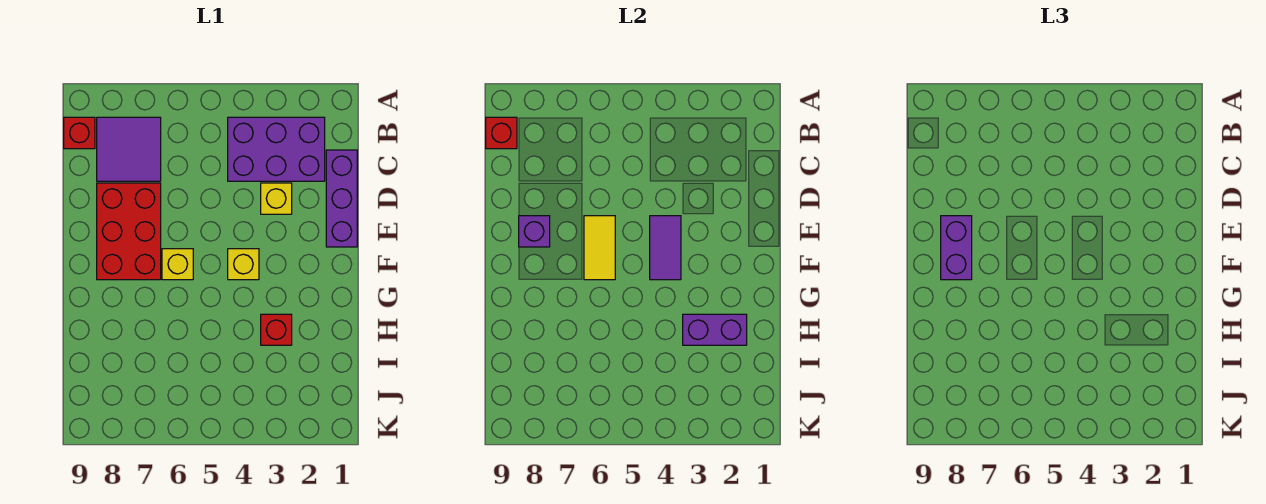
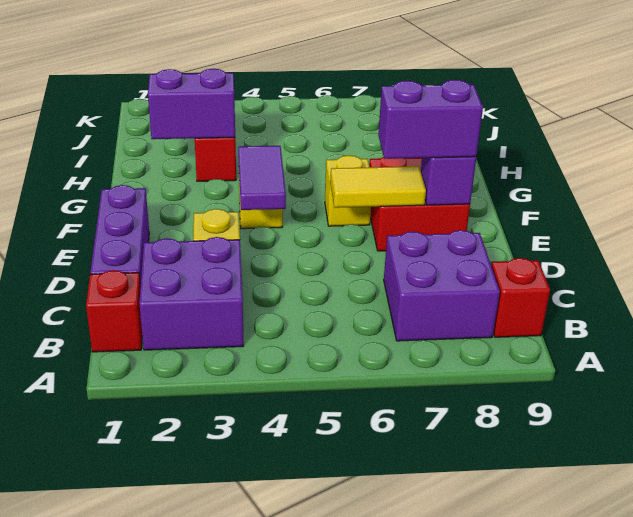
purple 2x3 brick [228,117,325,181] -> purple 2x2 brick [139,237,244,350]
purple 2x2 tile [97,117,161,181] -> purple 2x2 brick [384,230,500,341]
red 1x1 brick [486,117,517,149] -> red 1x1 brick moved to [86,270,142,352]
red 2x3 brick [97,183,161,280] -> red 2x2 brick [369,157,470,251]
yellow 1x2 tile [584,216,615,280] -> yellow 1x2 tile turned to [330,166,426,208]
purple 1x2 brick [941,216,972,280] -> purple 1x2 brick turned to [378,80,483,159]

